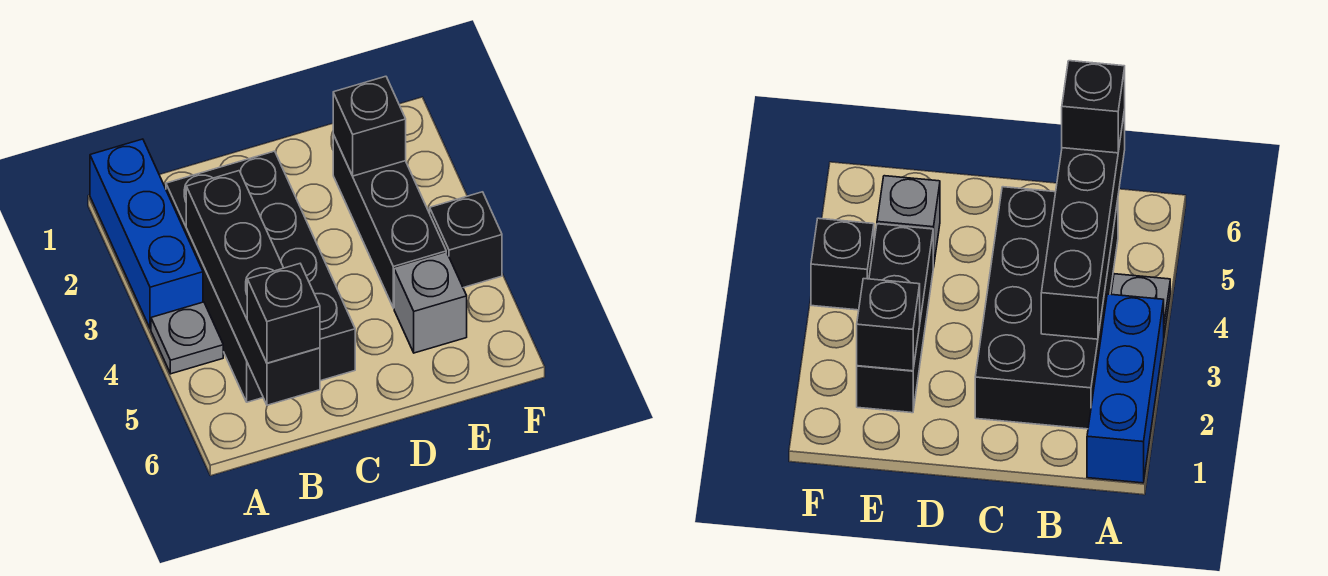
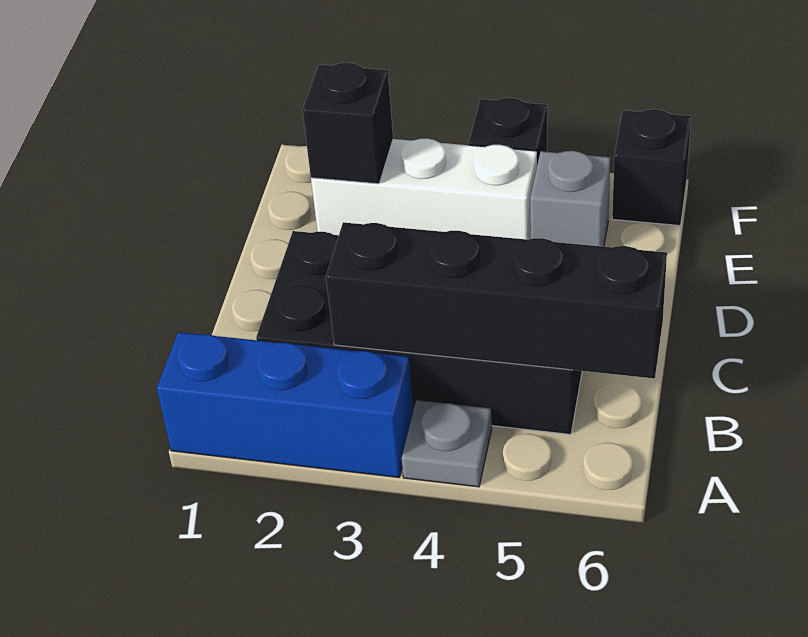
black 1x1 brick [247,264,320,363] -> black 1x1 brick moved to [612,109,691,226]
black 1x3 brick [333,135,446,308] -> white 1x3 brick [311,138,537,240]

